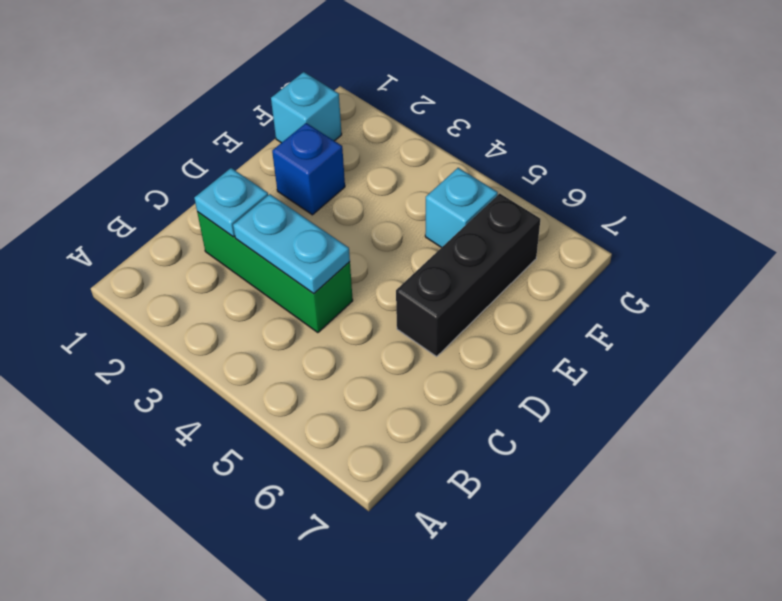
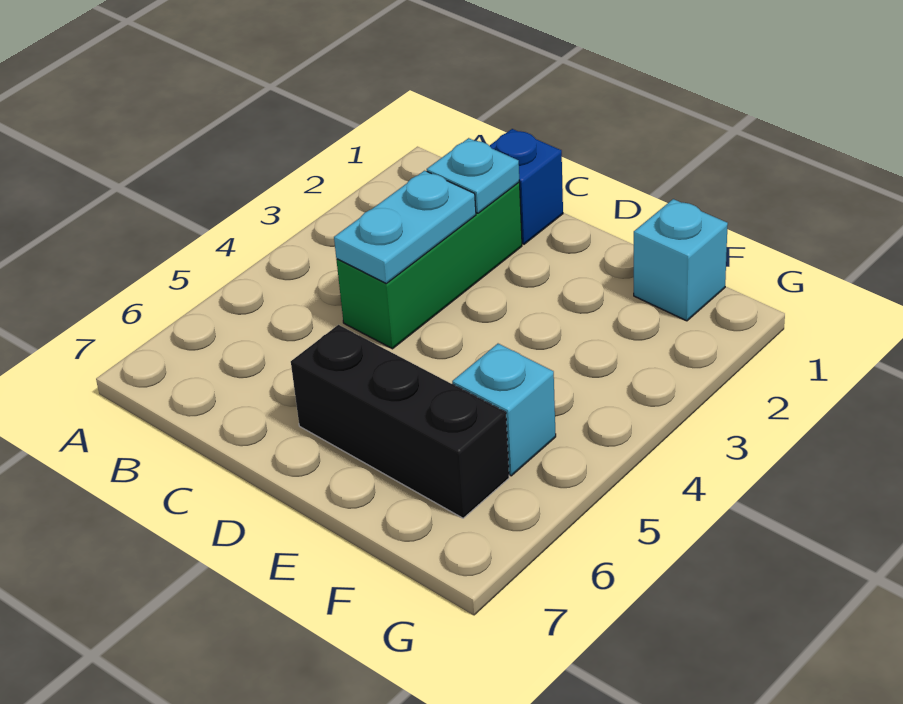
blue 1x1 brick [272,123,345,215] -> blue 1x1 brick moved to [490,129,563,244]

